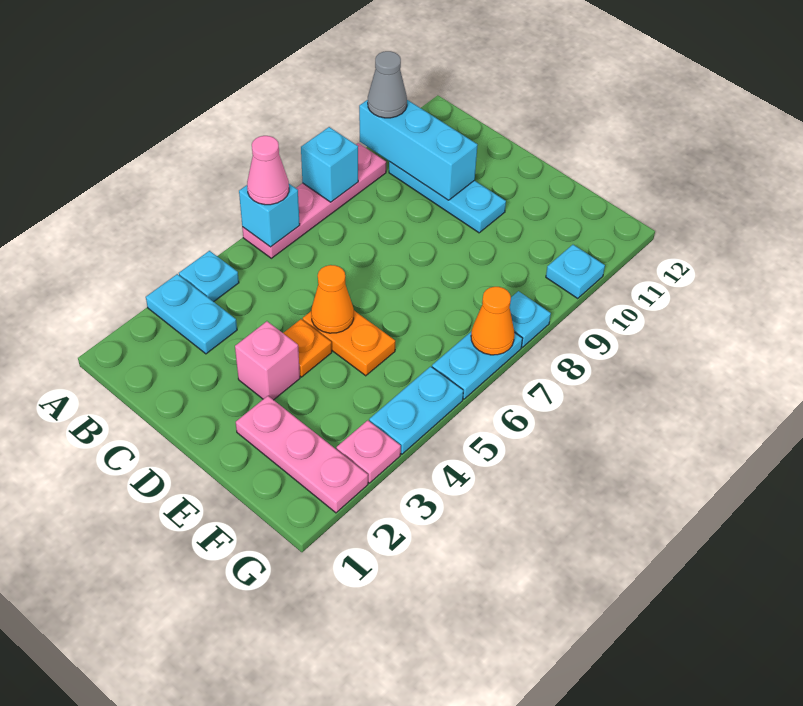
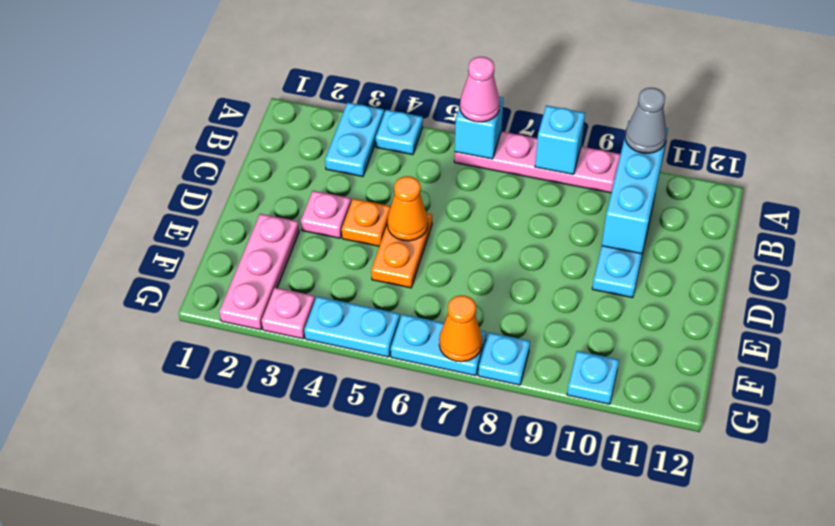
pink 1x1 brick [235,321,300,400] -> pink 1x1 plate [301,191,351,238]

